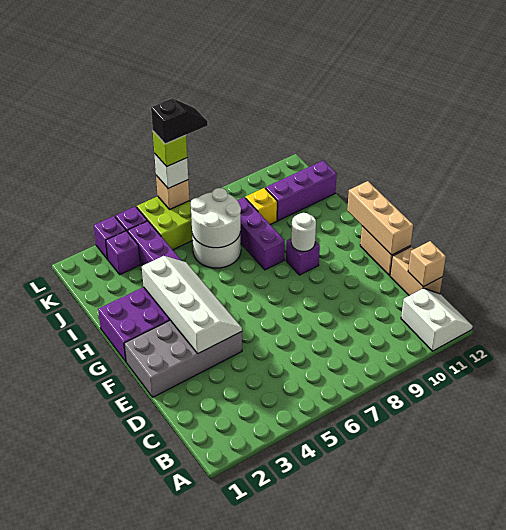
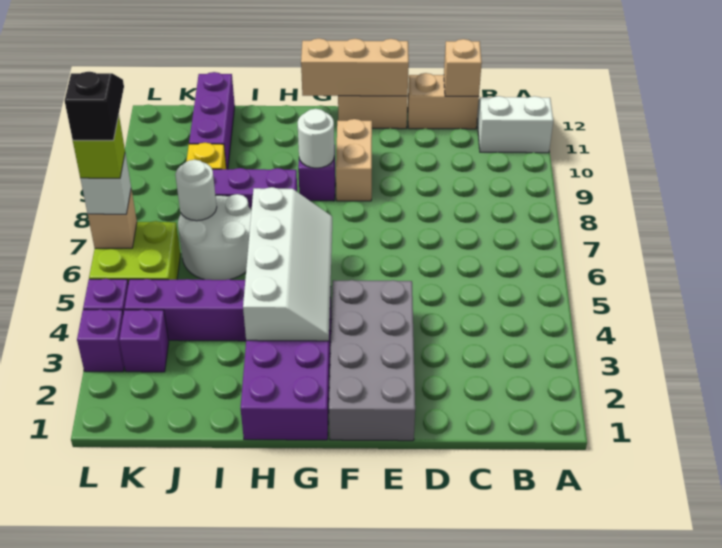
white 2x4 slope [142,256,242,353] -> white 2x4 slope turned to [243,187,332,341]
none -> tan 1x2 brick [336,119,372,201]
white 2x2 round brick [191,188,241,248] -> white 1x1 round brick [175,160,217,221]

